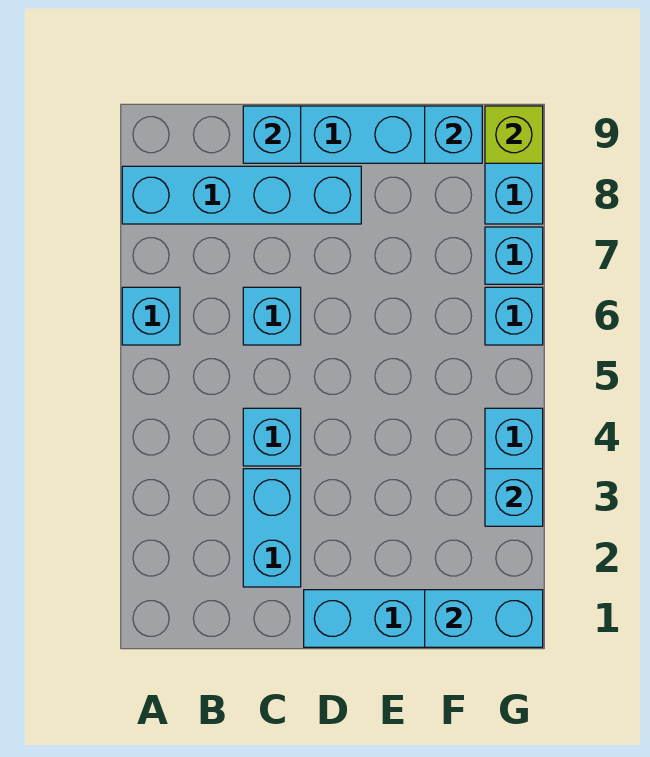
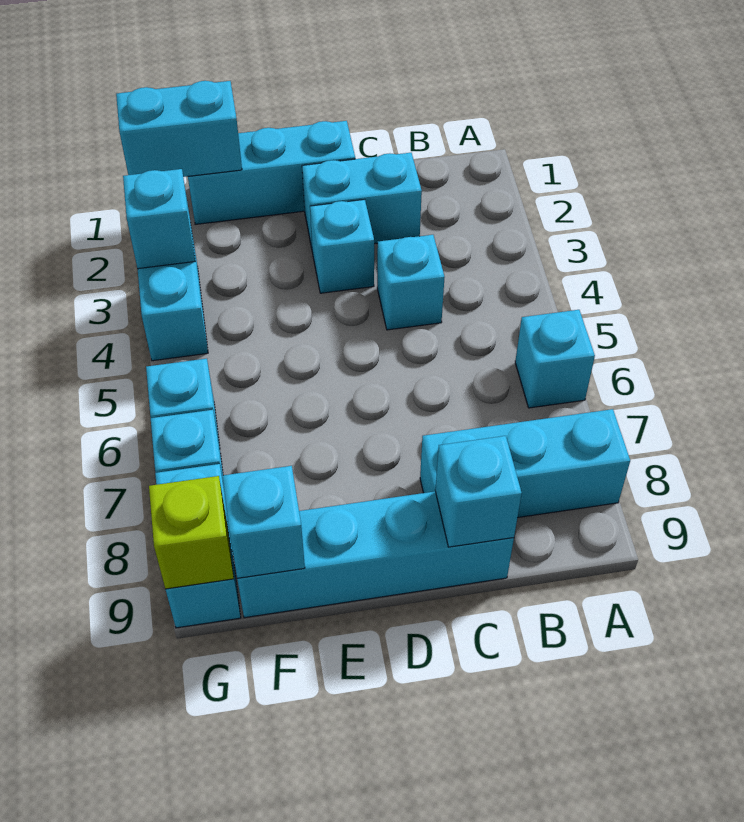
cyan 1x4 brick [122,166,361,224] -> cyan 1x3 brick [420,409,630,517]
cyan 1x2 brick [243,469,301,587] -> cyan 1x2 brick turned to [302,153,422,248]
cyan 1x1 brick [243,287,301,345] -> cyan 1x1 brick moved to [310,199,374,293]

